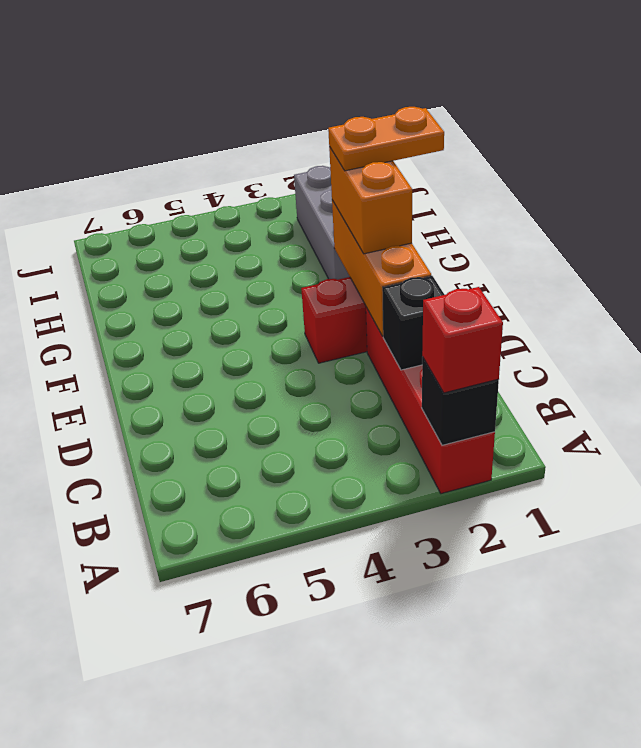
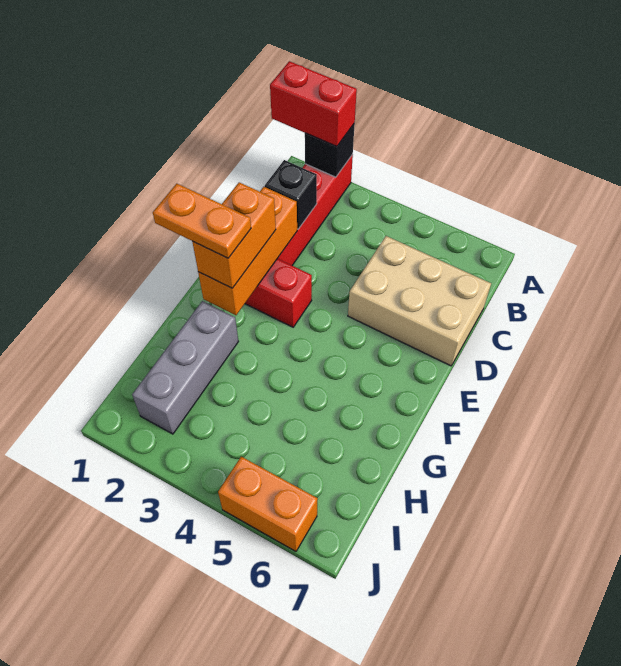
red 1x1 brick [422,287,503,393] -> red 1x2 brick [270,61,357,146]
none -> tan 2x3 brick [348,236,491,366]
none -> orange 1x2 brick [218,457,318,551]

